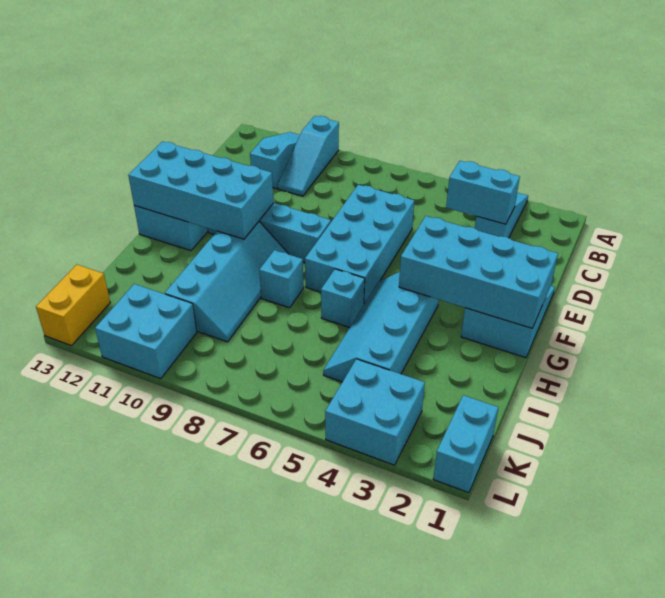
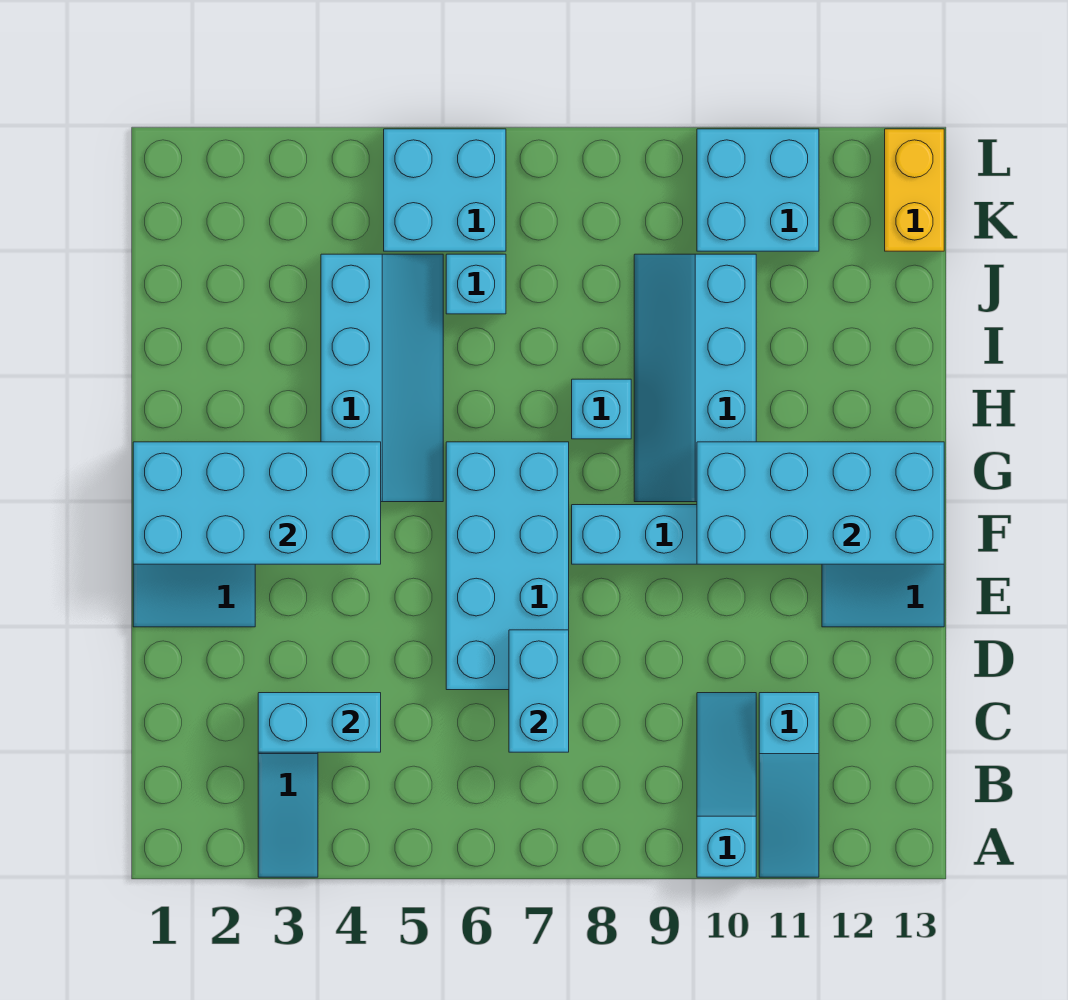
cyan 1x1 brick [321,269,365,328] -> cyan 1x1 brick moved to [446,254,506,314]
cyan 1x2 brick [433,395,499,493] -> cyan 1x2 brick moved to [509,630,569,752]
cyan 2x2 brick [325,359,425,465] -> cyan 2x2 brick moved to [384,129,506,251]

